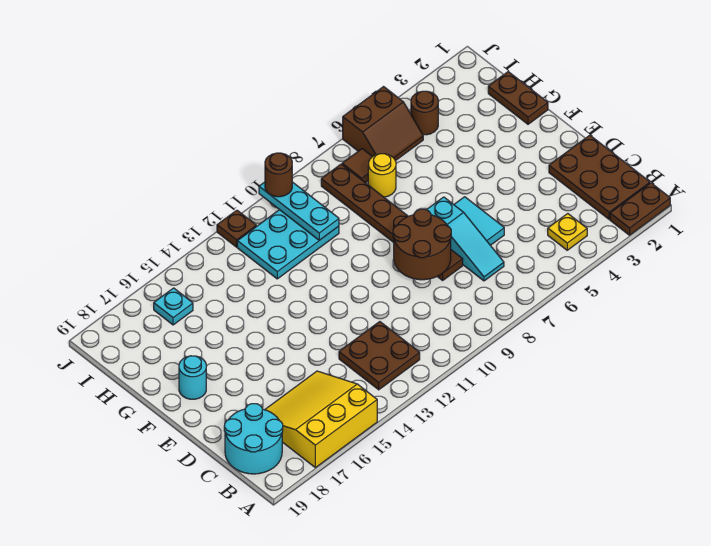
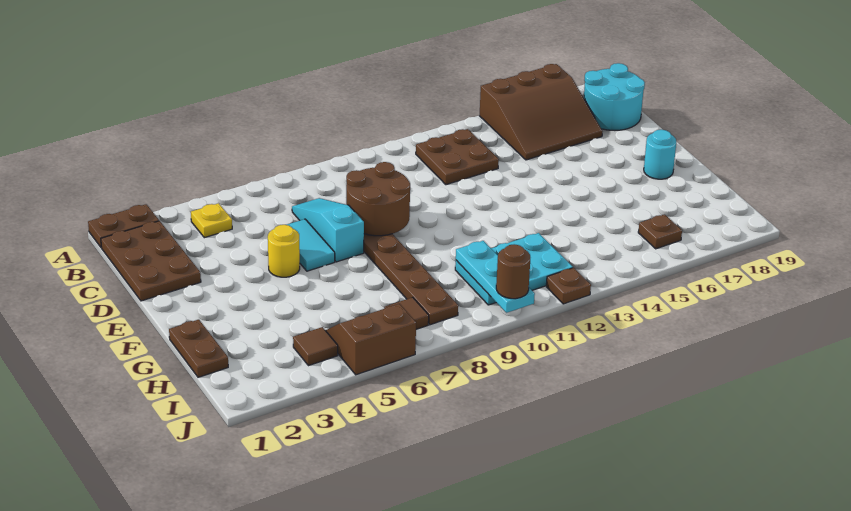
yellow 3x3 slope [265,371,377,468] -> brown 3x3 slope [479,64,603,160]
yellow 1x1 round brick [368,154,396,197] -> yellow 1x1 round brick moved to [268,225,300,277]
brown 1x1 round brick [411,91,438,135] -> brown 1x1 tile [293,327,338,366]
cyan 1x1 plate [154,288,193,325] -> brown 1x1 plate [638,214,682,249]

